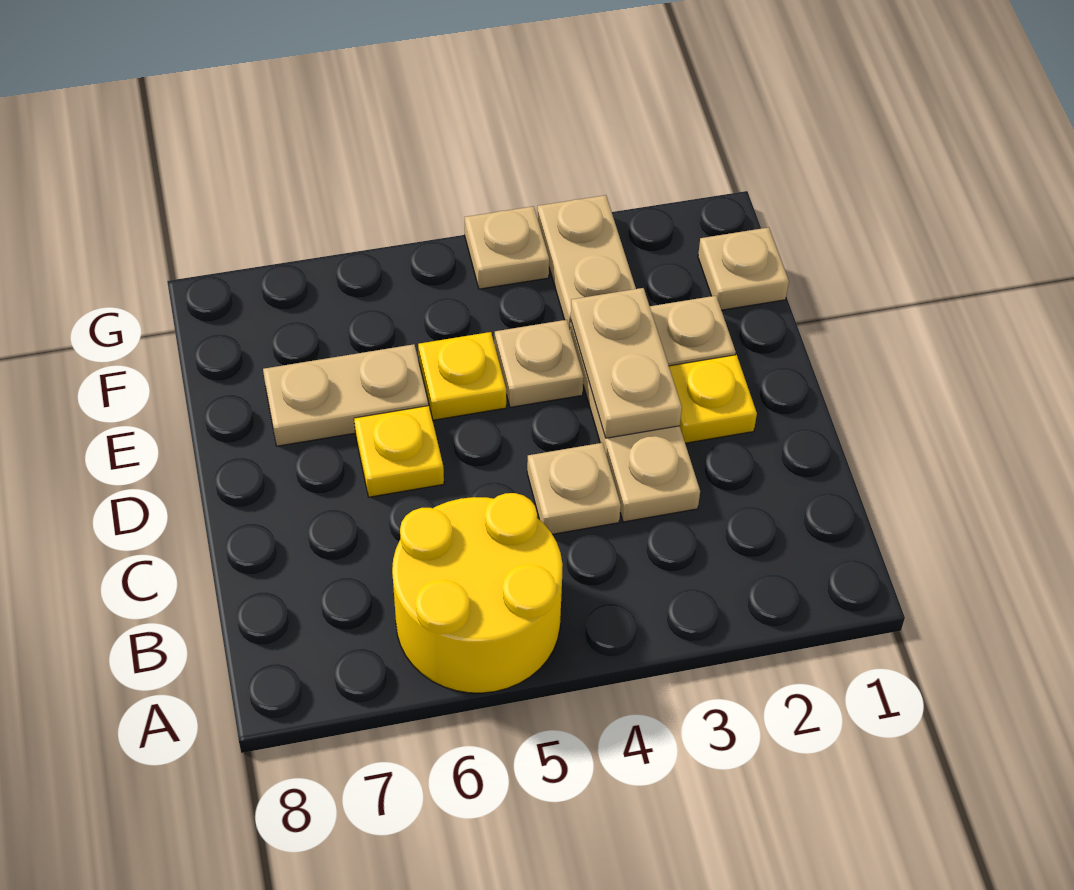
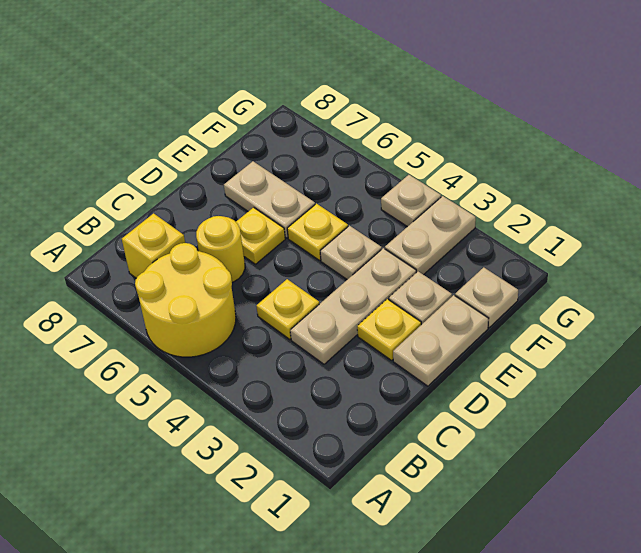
none -> yellow 1x1 brick [122,213,185,278]
tan 1x1 plate [527,443,621,534] -> yellow 1x1 plate [256,279,319,339]
none -> yellow 1x1 round brick [196,216,245,282]
tan 1x2 plate [571,288,682,438] -> tan 1x2 plate moved to [393,295,489,386]

